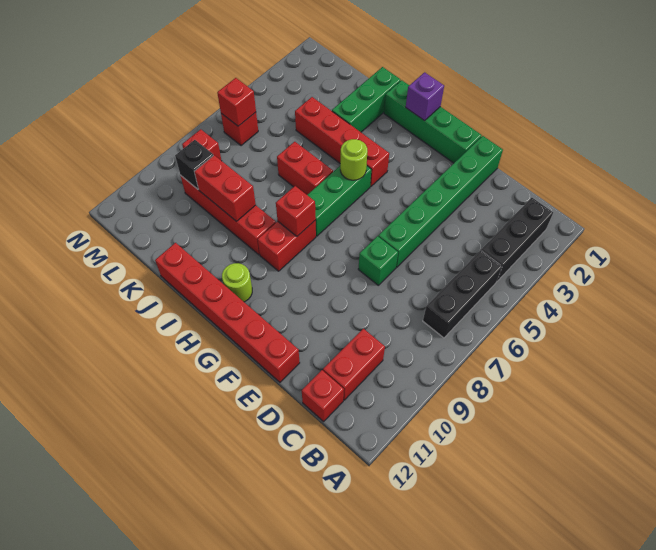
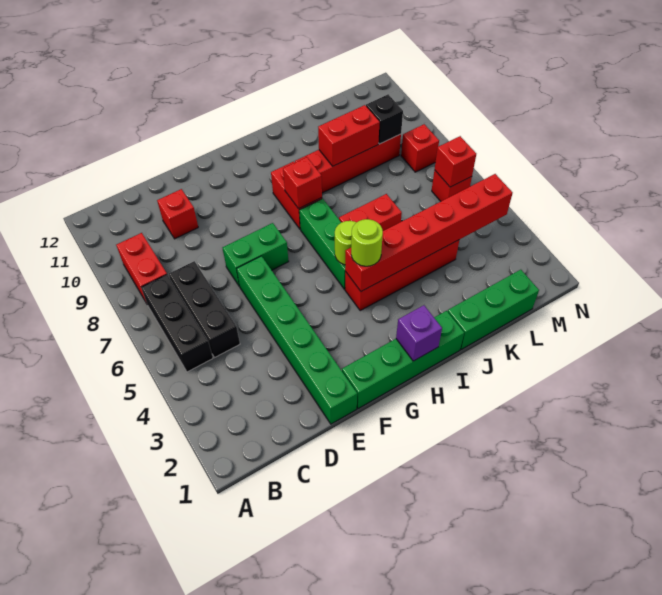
black 1x3 brick [481,198,553,281] -> black 1x3 brick moved to [169,261,240,358]
red 1x2 brick [323,329,385,400] -> red 1x2 brick moved to [116,233,167,304]
red 1x1 brick [302,370,344,421] -> red 1x1 brick moved to [157,189,198,239]
green 1x1 brick [358,236,398,285] -> green 1x2 brick [222,223,289,286]
red 1x6 brick [155,243,300,382] -> red 1x6 brick moved to [345,174,512,291]
lime 1x1 round brick [222,263,252,302] -> lime 1x1 round brick moved to [351,219,383,266]
green 1x3 brick [332,67,401,132] -> green 1x3 brick turned to [448,270,539,349]

